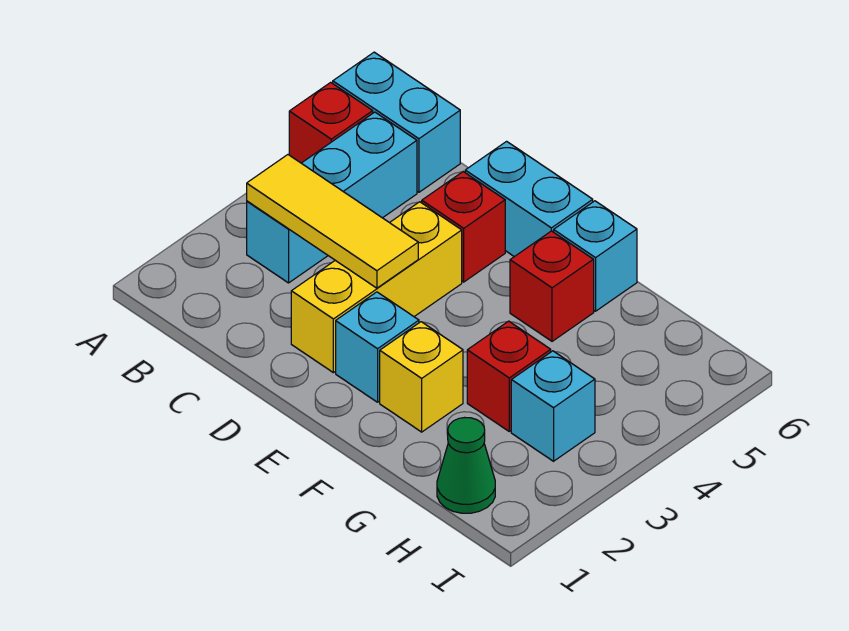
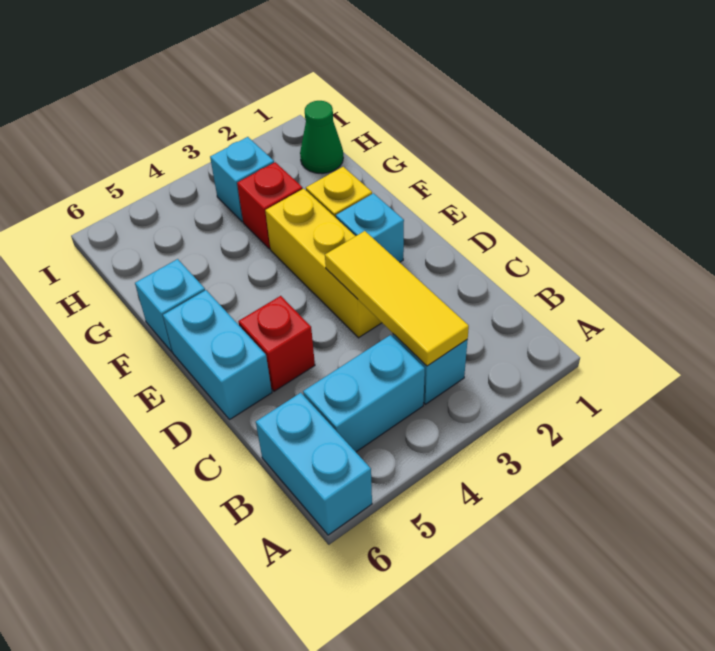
red 1x1 brick [289,82,373,163] -> none
yellow 1x3 brick [291,202,462,373] -> yellow 1x3 brick turned to [265,189,382,338]
red 1x1 brick [510,231,594,341] -> none

